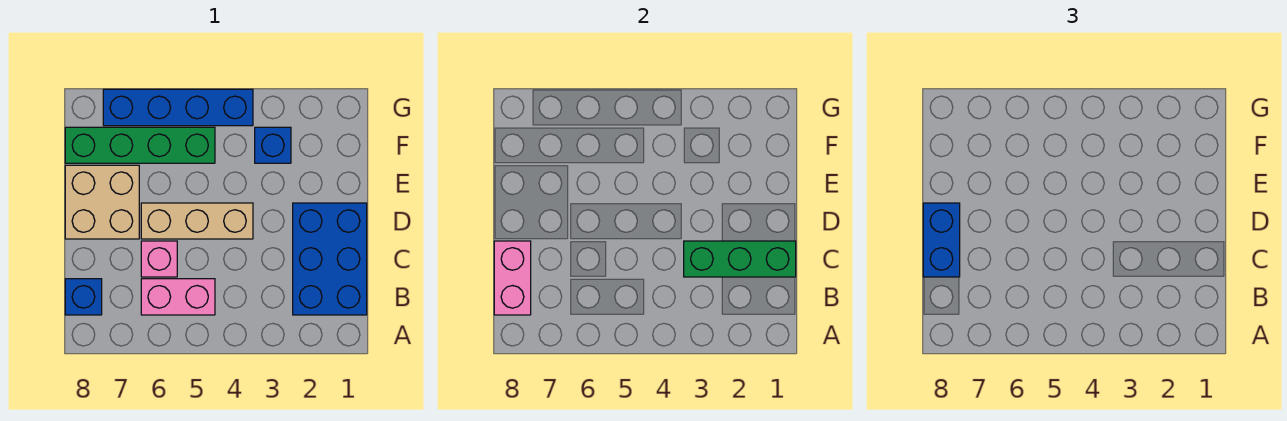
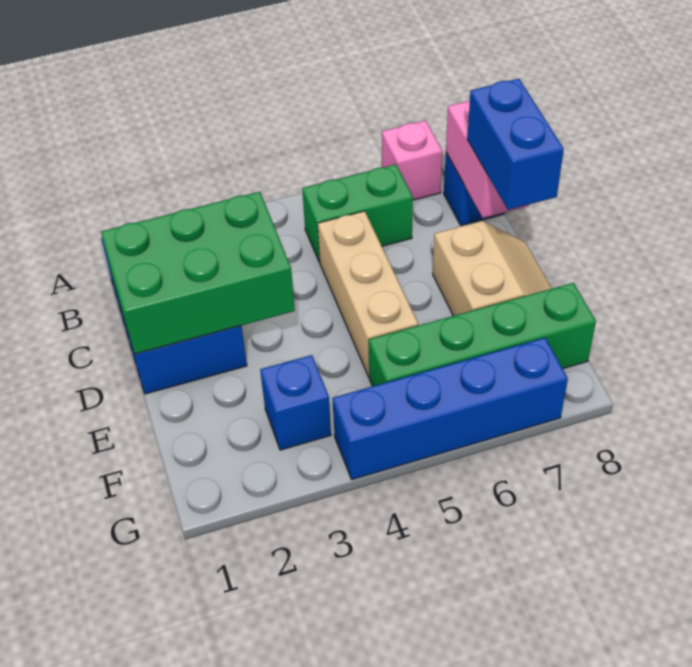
pink 1x2 brick [141,279,215,315] -> green 1x2 brick [302,165,413,263]
green 1x3 brick [684,241,796,277] -> green 2x3 brick [101,192,295,354]
pink 1x1 brick [141,241,177,277] -> pink 1x1 brick moved to [382,121,443,200]
tan 1x3 brick [141,203,253,239] -> tan 1x3 brick turned to [318,211,418,377]
tan 2x2 brick [65,165,139,239] -> tan 2x2 slope [433,221,552,316]

